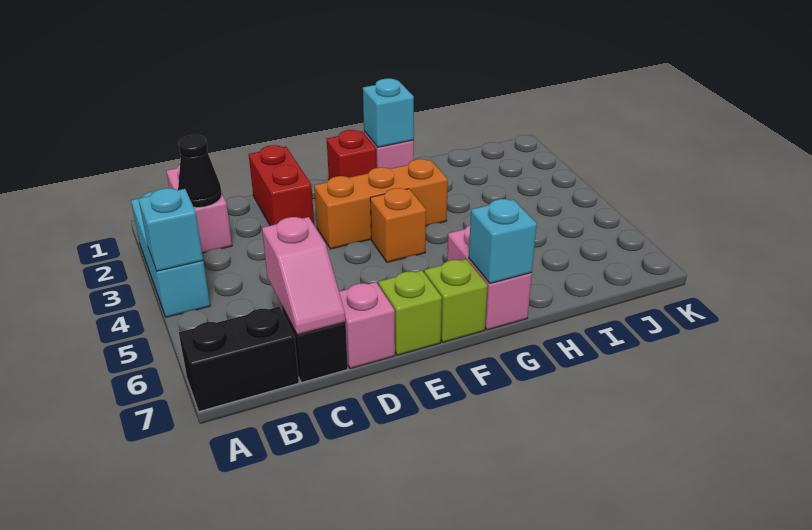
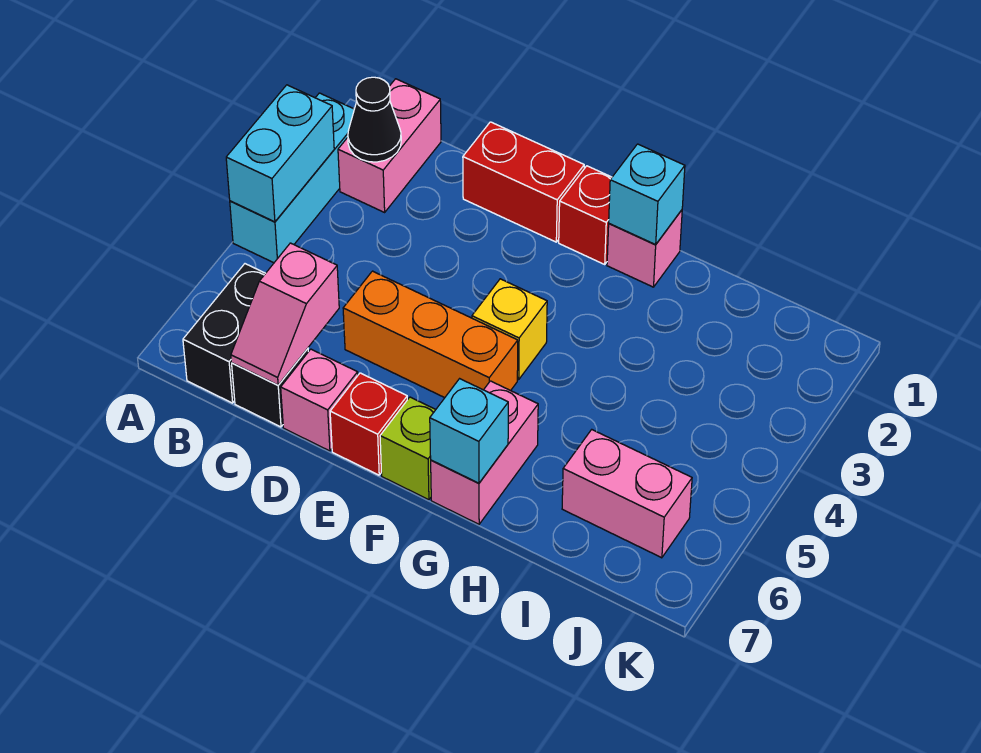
cyan 1x1 brick [139,188,203,271] -> cyan 1x2 brick [226,85,334,222]
black 1x2 brick [179,307,299,411] -> black 1x2 brick turned to [183,264,266,403]
red 1x2 brick [249,145,314,226] -> red 1x2 brick turned to [463,122,584,242]
orange 1x3 brick [314,159,448,249] -> orange 1x3 brick moved to [343,271,518,398]
lime 1x1 brick [378,270,442,355] -> red 1x1 brick [330,373,407,475]
orange 1x1 brick [370,188,426,262] -> yellow 1x1 brick [472,279,547,379]
none -> pink 1x2 brick [562,430,692,558]

